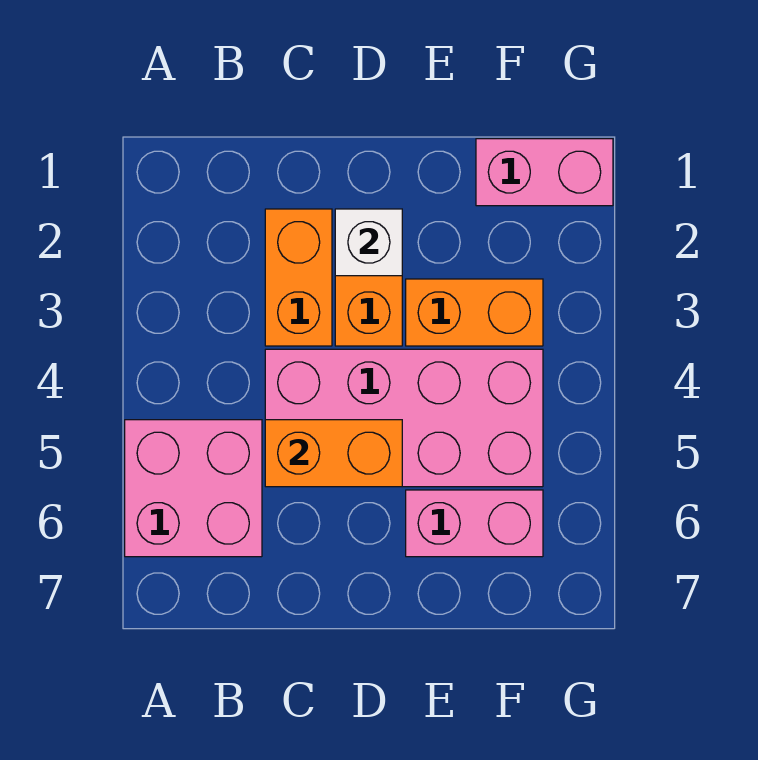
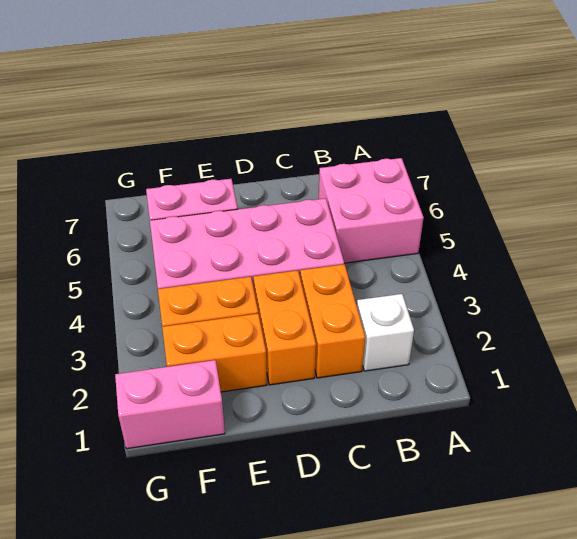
orange 1x2 brick [265,420,402,487] -> orange 1x2 brick moved to [162,314,267,392]
white 1x1 brick [335,209,402,276] -> white 1x1 brick moved to [357,294,414,371]

